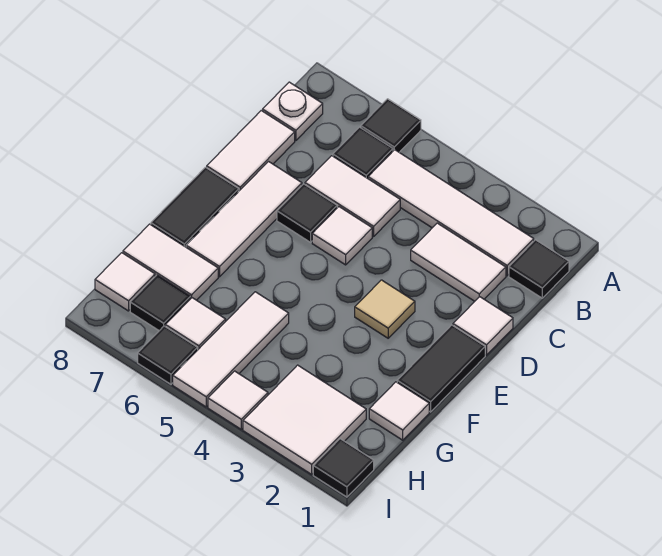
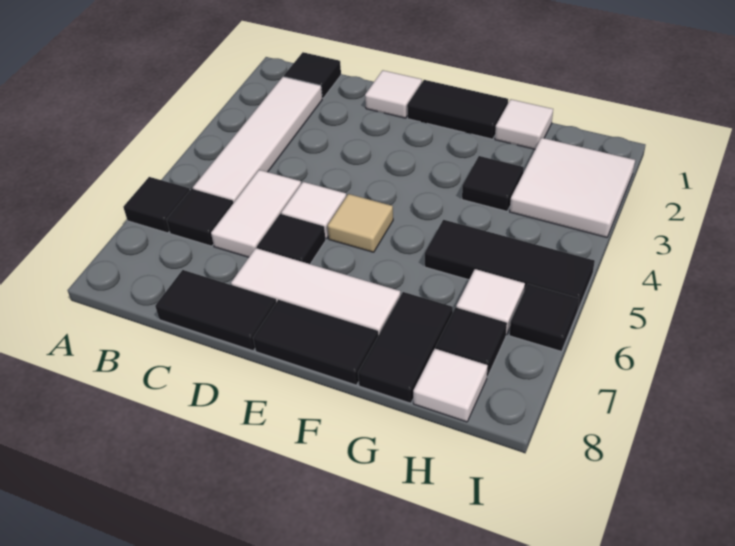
white 1x1 plate [263,82,323,140] -> none
white 1x2 tile [411,223,506,301] -> none
white 1x2 tile [207,111,295,191] -> black 1x2 tile [155,270,276,351]
tan 1x1 tile [355,280,415,338] -> tan 1x1 tile moved to [328,194,393,252]
white 1x3 tile [173,292,289,407] -> black 1x3 tile [425,220,595,309]
white 1x2 tile [123,224,218,300] -> black 1x2 tile [358,292,453,403]
black 1x1 tile [313,439,374,497] -> black 1x1 tile moved to [462,156,524,211]
white 1x1 tile [208,371,268,429] -> none

